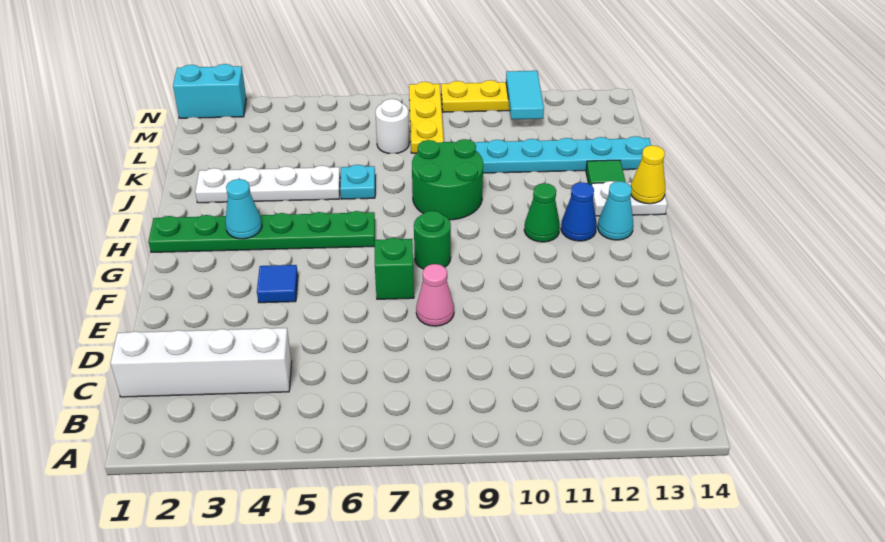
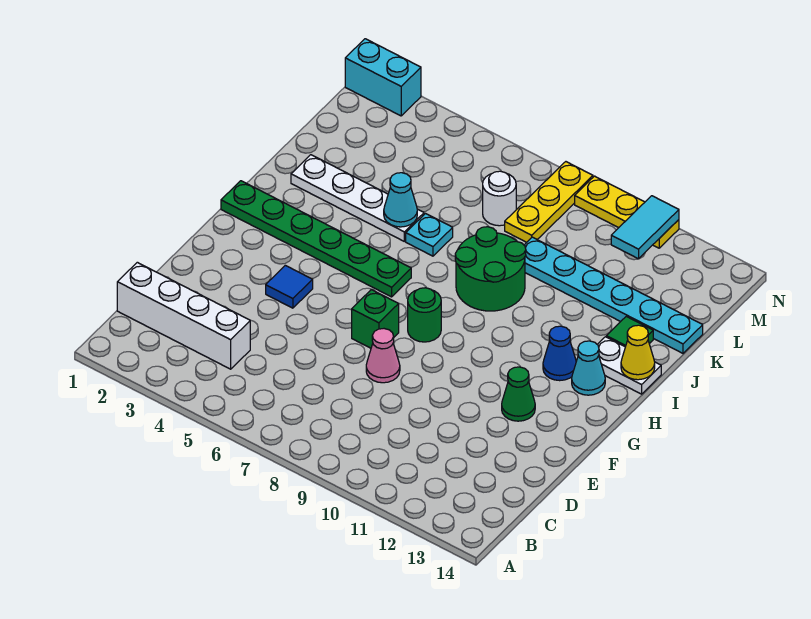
cyan 1x1 cone [225,179,262,239] -> cyan 1x1 cone moved to [384,173,417,227]
green 1x1 cone [524,183,560,242] -> green 1x1 cone moved to [502,367,535,421]

